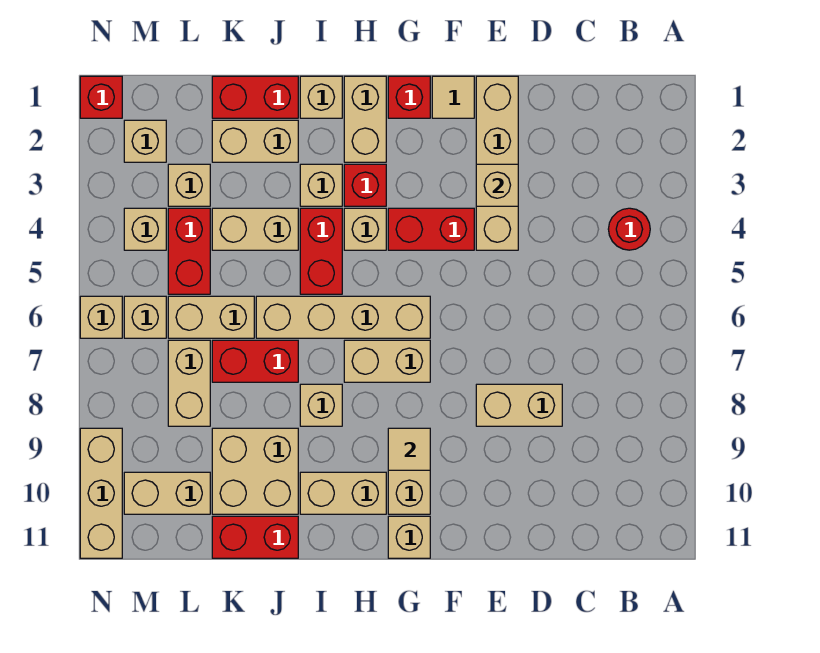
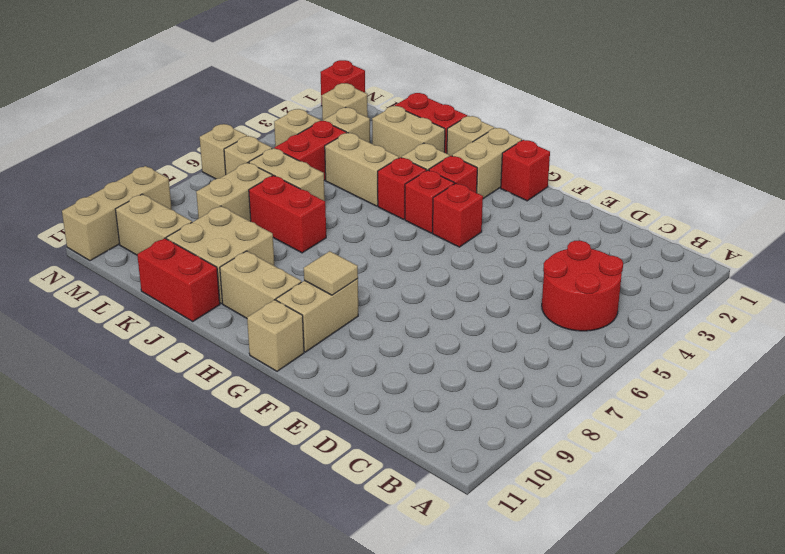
red 1x1 round brick [608,208,650,250] -> red 2x2 round brick [542,241,623,331]
tan 1x2 brick [476,384,562,426] -> none
tan 1x4 brick [476,76,518,250] -> none
tan 1x1 brick [476,164,518,206] -> none
tan 1x1 tile [432,76,474,118] -> none
red 1x2 brick [388,208,474,250] -> red 1x1 brick [433,183,483,247]
tan 1x4 brick [256,296,430,338] -> none
tan 1x2 brick [344,340,430,382] -> none
tan 1x1 brick [344,208,386,250] -> red 1x1 brick [405,170,454,233]
red 1x2 brick [300,208,342,294] -> red 1x1 brick [378,157,426,219]
tan 1x1 brick [300,384,342,426] -> none

